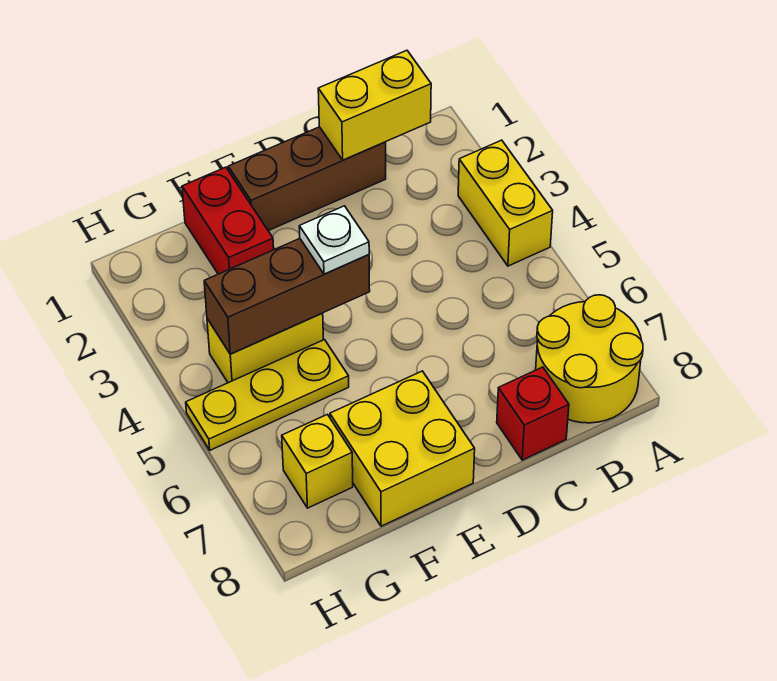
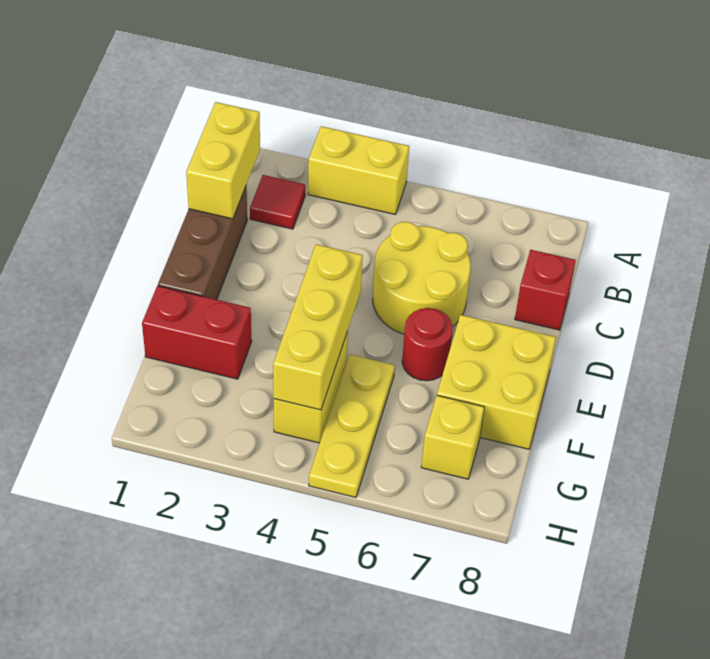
yellow 2x2 round brick [536,295,643,423] -> yellow 2x2 round brick moved to [372,222,471,334]
none -> red 1x1 tile [250,175,305,229]
brown 1x3 brick [204,239,370,354] -> yellow 1x3 brick [273,244,363,410]
white 1x1 plate [299,206,369,274] -> none
none -> red 1x1 round brick [402,308,453,381]

